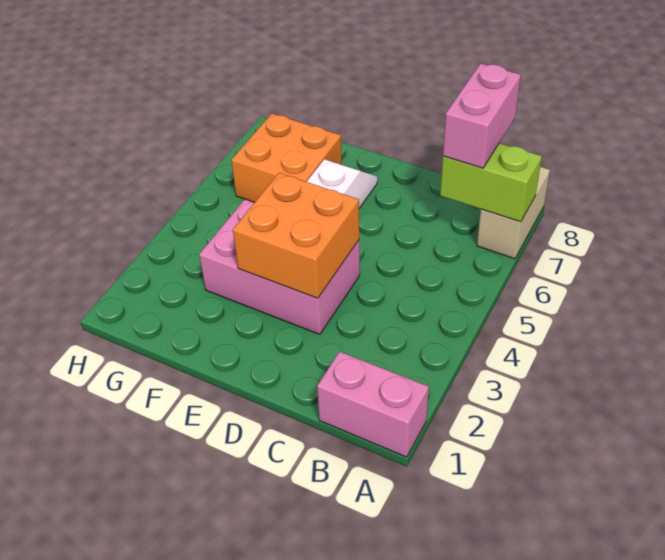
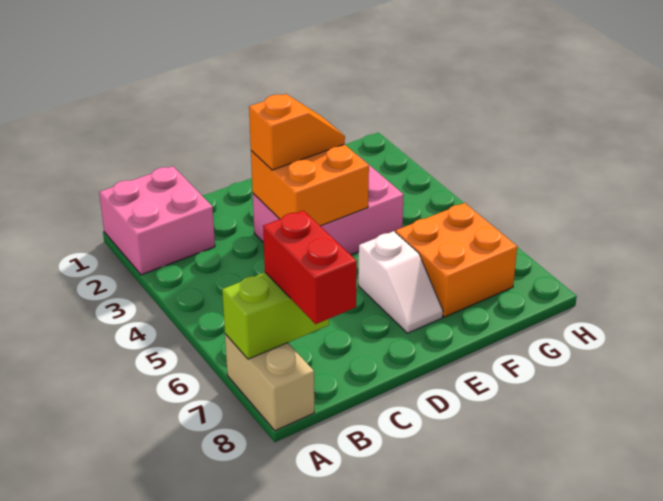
pink 1x2 brick [317,352,429,457] -> pink 2x2 brick [99,166,215,275]
pink 1x2 brick [443,64,521,168] -> red 1x2 brick [263,210,357,324]
none -> orange 1x2 slope [249,94,345,170]

